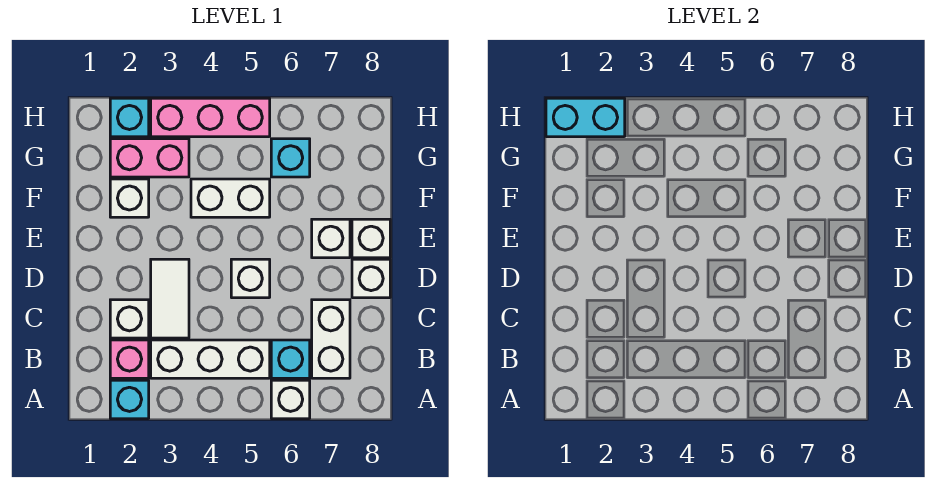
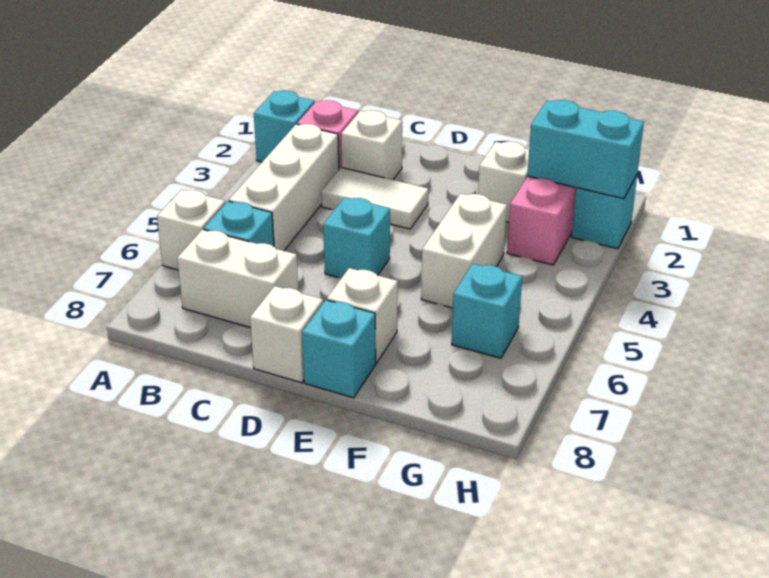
white 1x1 brick [231,259,270,298] -> cyan 1x1 brick [323,197,390,278]
white 1x1 brick [352,219,390,258] -> cyan 1x1 brick [302,300,376,398]
cyan 1x2 brick [546,98,625,137] -> cyan 1x2 brick turned to [527,100,644,199]
pink 1x3 brick [151,98,270,137] -> none

